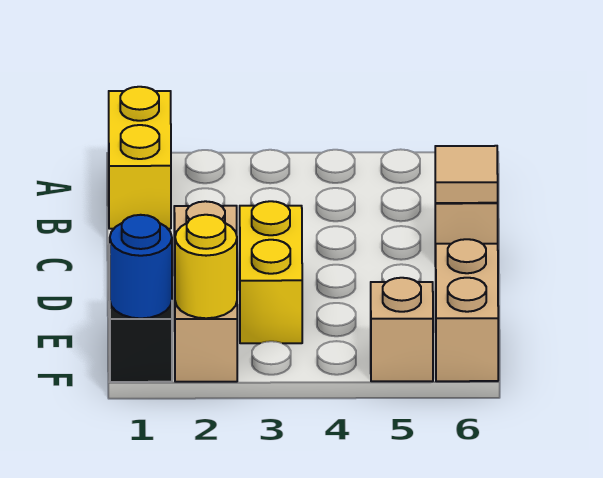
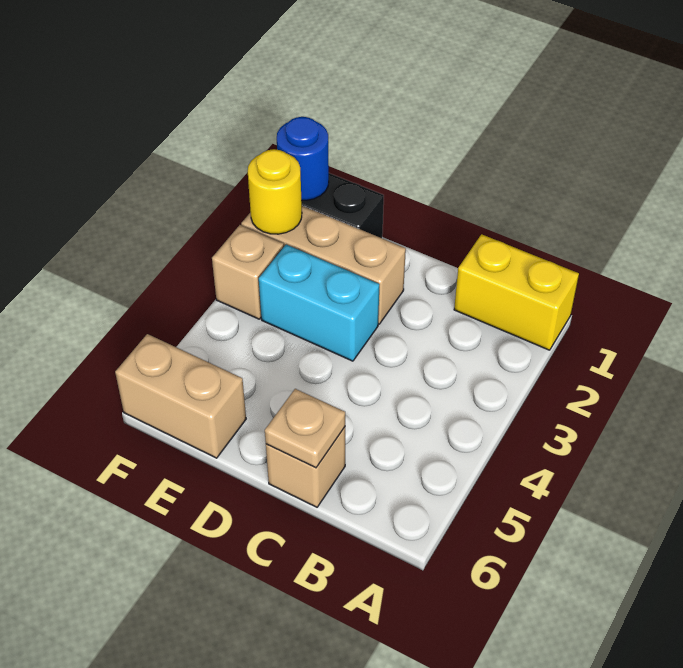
tan 1x1 tile [435,146,498,203] -> tan 1x1 plate [265,389,345,468]
yellow 1x2 brick [240,201,302,343] -> cyan 1x2 brick [259,244,380,361]
tan 1x1 brick [371,278,433,381] -> tan 1x1 brick moved to [212,225,284,319]

